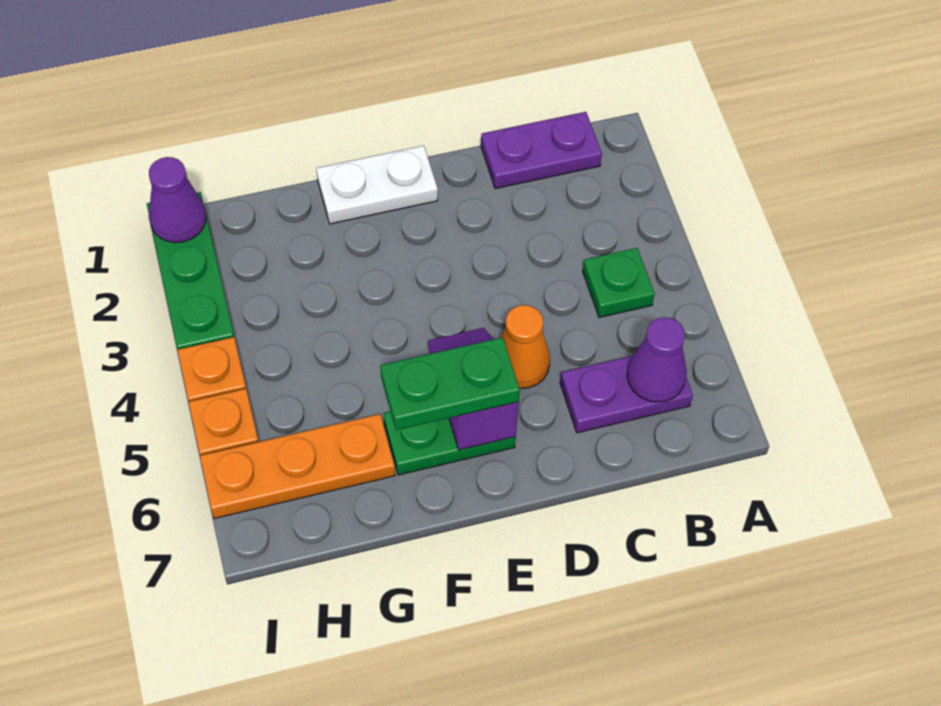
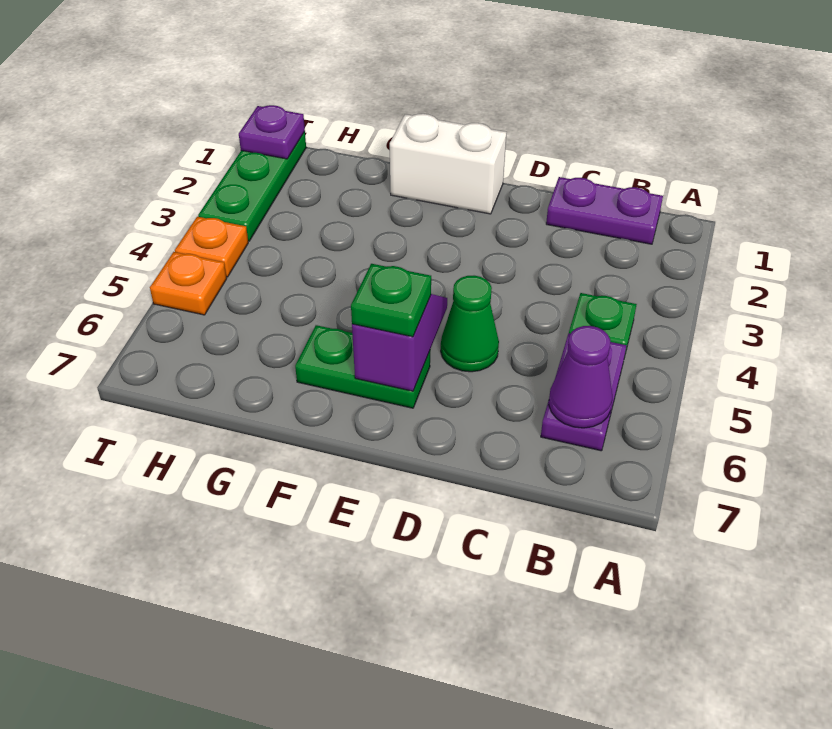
purple 1x2 plate [560,356,693,433] -> purple 1x2 plate turned to [541,333,627,451]
orange 1x1 cone [500,305,550,389] -> green 1x1 cone [441,276,499,372]
white 1x2 plate [316,146,438,224] -> white 1x2 brick [390,114,506,214]
green 1x2 plate [380,337,520,430] -> green 1x1 plate [351,264,431,337]
orange 1x3 plate [200,414,395,519] -> none
purple 1x1 cone [149,157,206,243] -> purple 1x1 plate [239,105,305,159]

